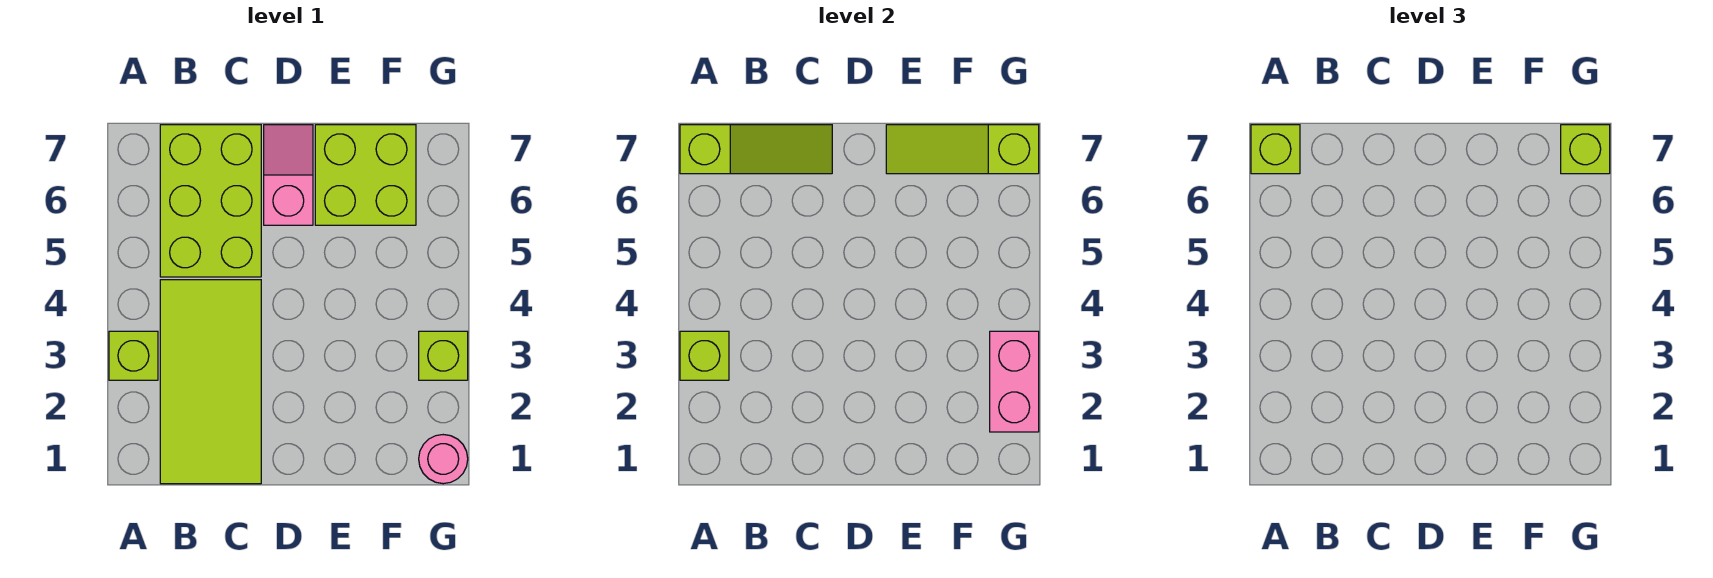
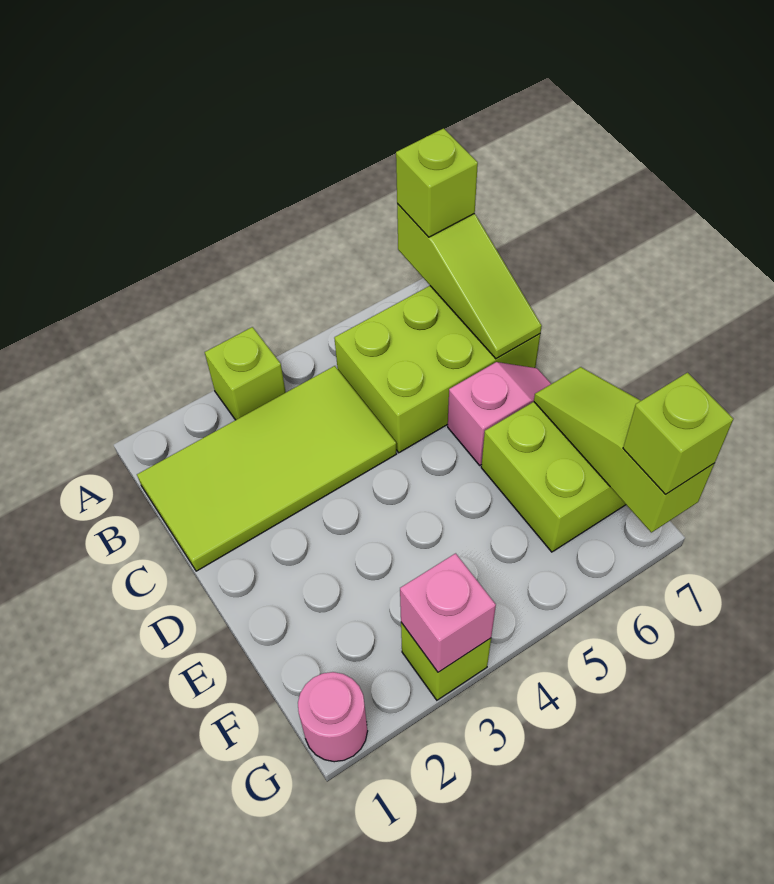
lime 1x1 brick [680,331,729,380] -> none
pink 1x2 brick [990,331,1039,432] -> pink 1x1 brick [400,553,496,672]

